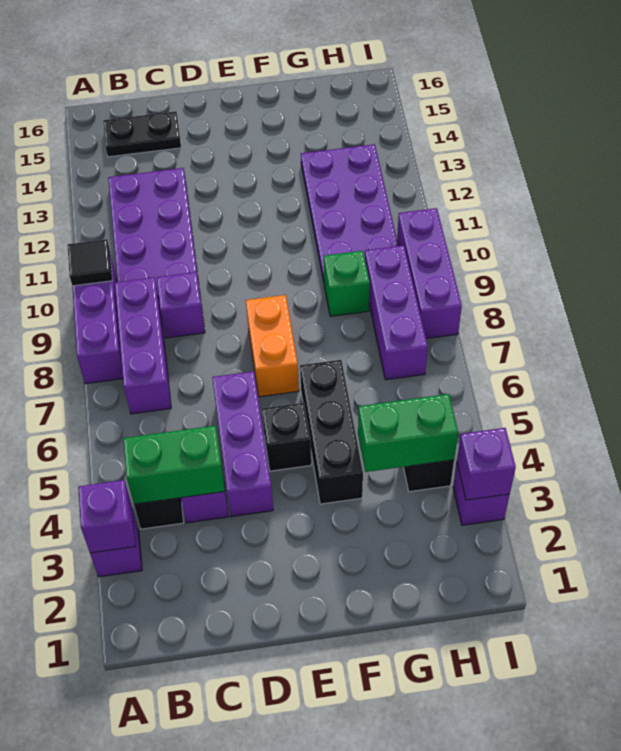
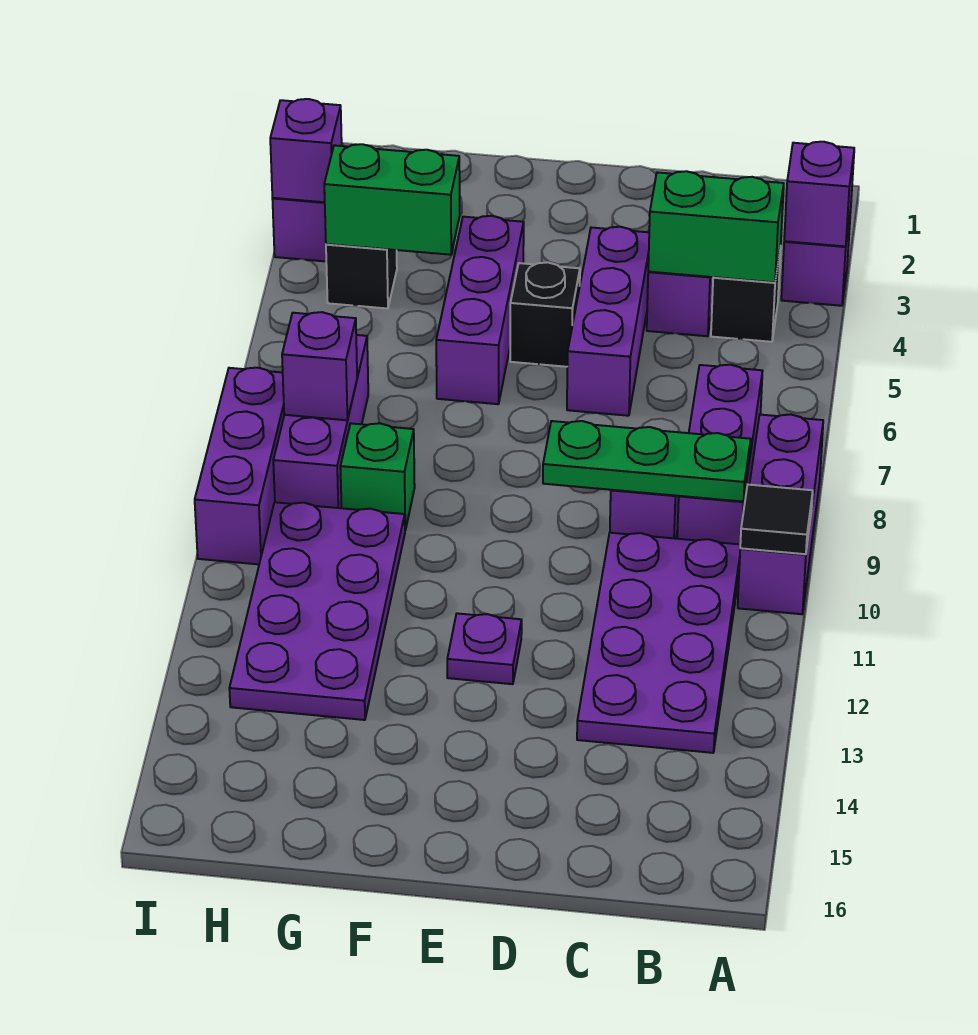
none -> green 1x3 plate [543,421,751,502]
black 1x2 plate [103,111,181,157] -> none
orange 1x2 brick [246,295,299,397] -> none
none -> purple 1x1 plate [447,613,522,684]
black 1x3 brick [300,360,363,504] -> purple 1x3 brick [436,216,524,404]
none -> purple 1x1 brick [282,312,357,420]

